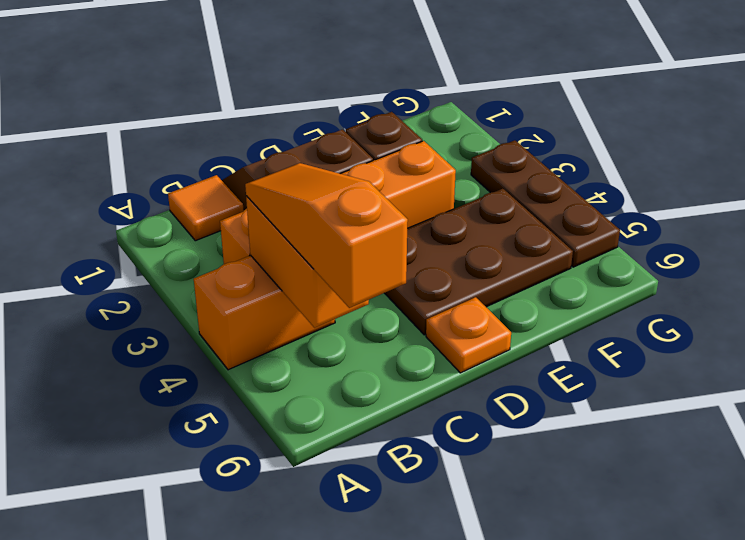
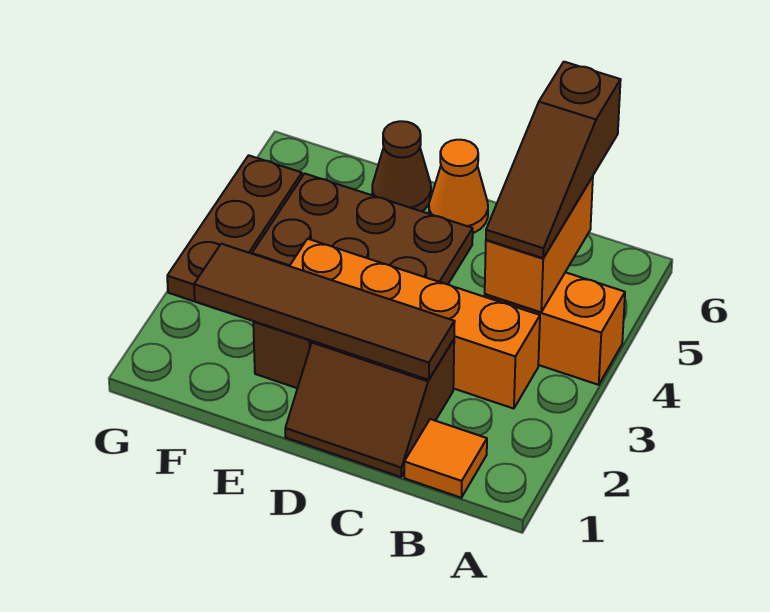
orange 1x3 slope [245,163,408,308] -> brown 1x3 slope [486,62,621,258]
none -> brown 1x4 tile [194,244,455,380]
orange 1x1 plate [426,297,511,373] -> orange 1x1 cone [429,140,488,233]
none -> brown 1x1 cone [372,121,431,211]

